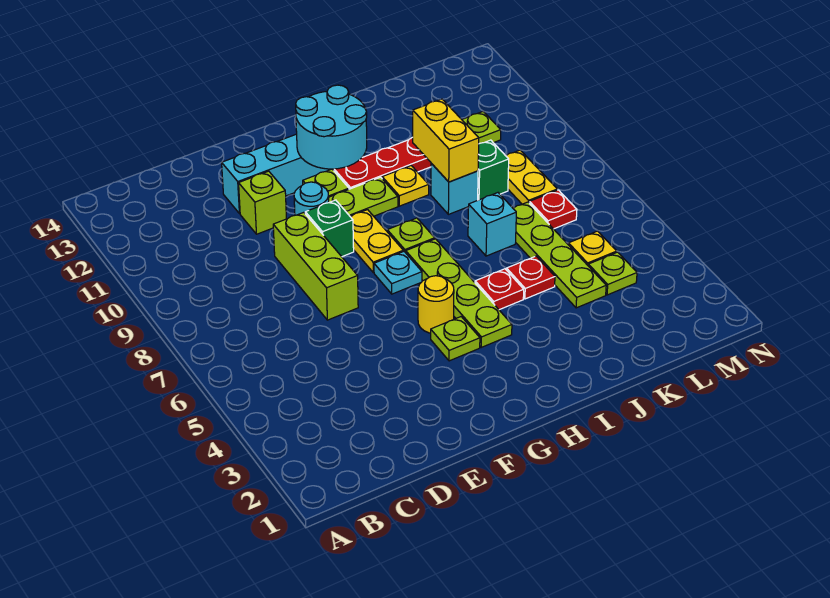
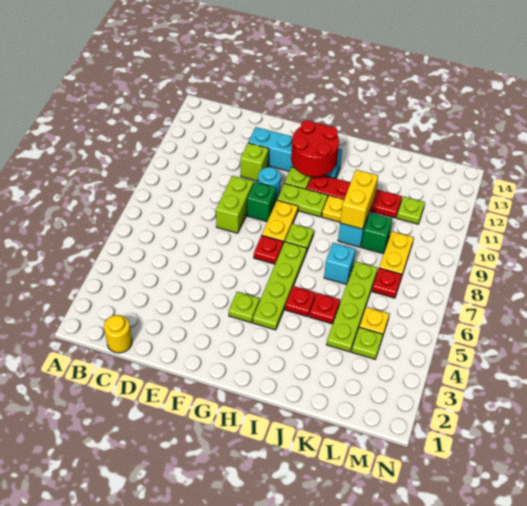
lime 1x3 brick [273,212,358,320] -> lime 1x2 brick [216,176,254,233]
yellow 1x1 round brick [418,276,454,333] -> yellow 1x1 round brick moved to [104,315,132,353]
cyan 1x1 plate [374,251,422,294] -> red 1x1 plate [254,235,283,264]
cyan 2x2 round brick [296,85,367,169] -> red 2x2 round brick [291,120,339,177]

